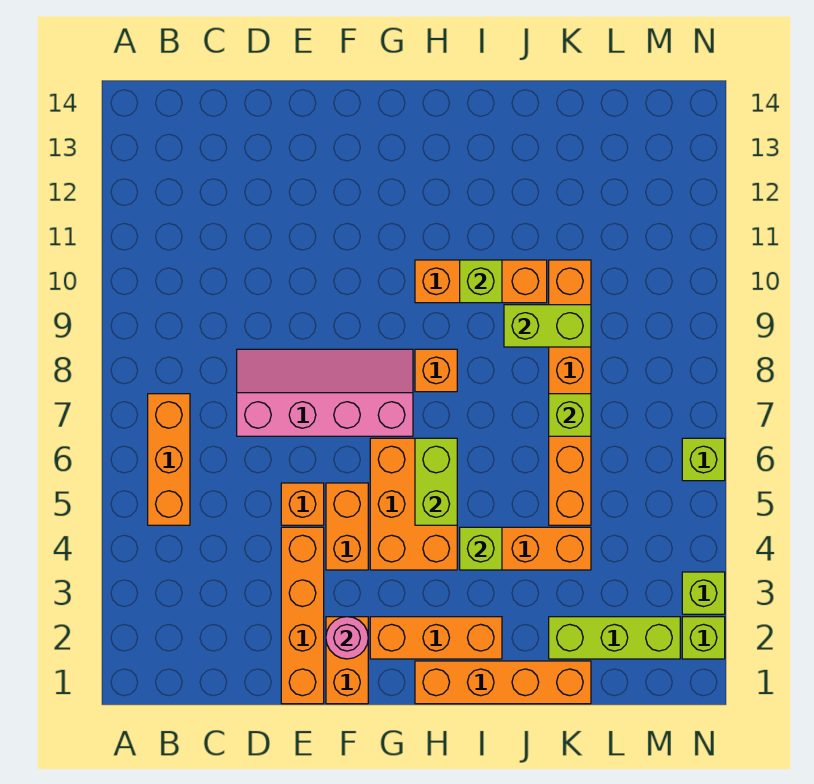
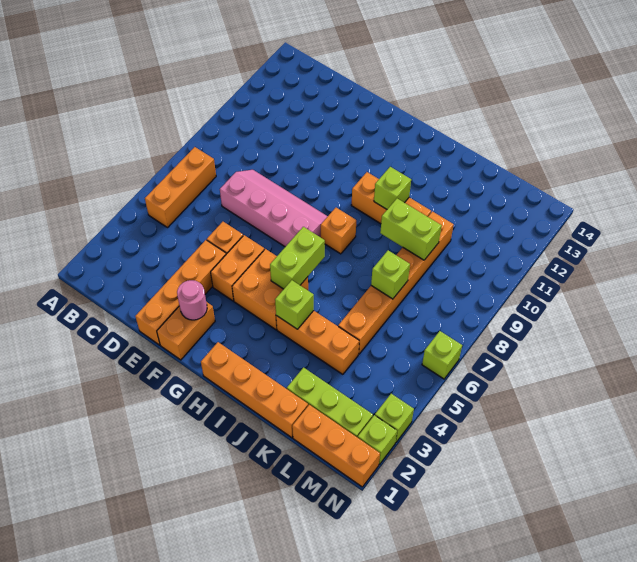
orange 1x3 brick [370,617,502,659] -> orange 1x3 brick moved to [292,405,380,487]
orange 2x3 brick [370,438,457,570] -> orange 2x2 brick [232,249,308,330]

